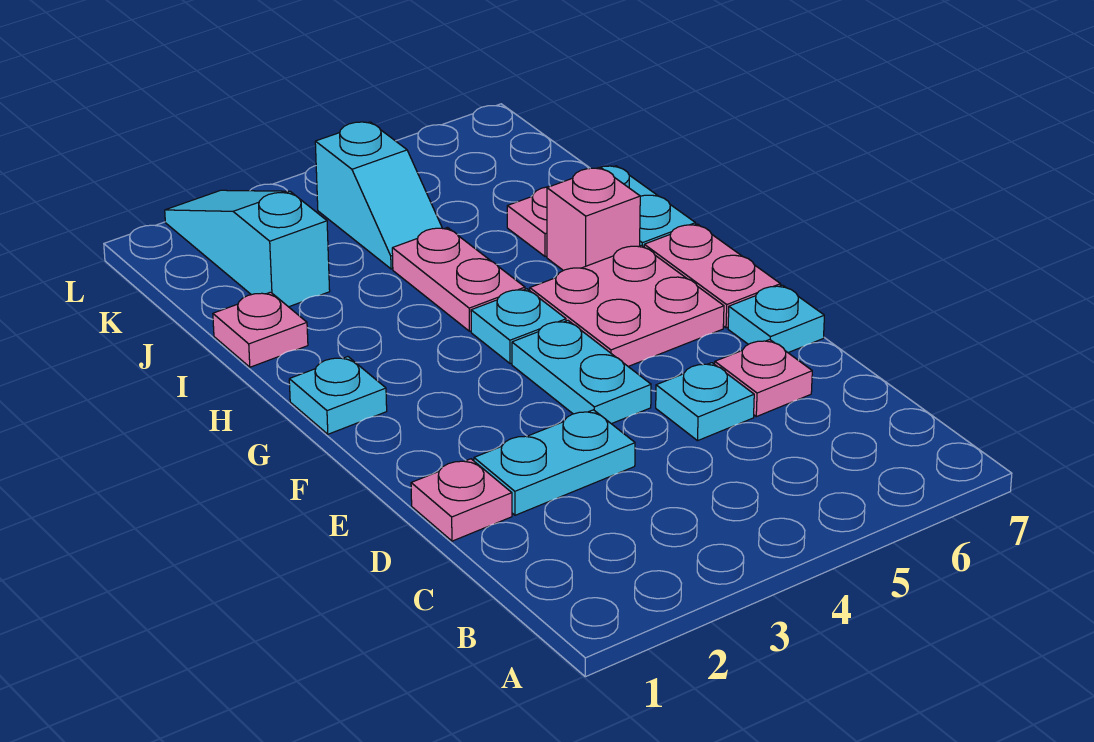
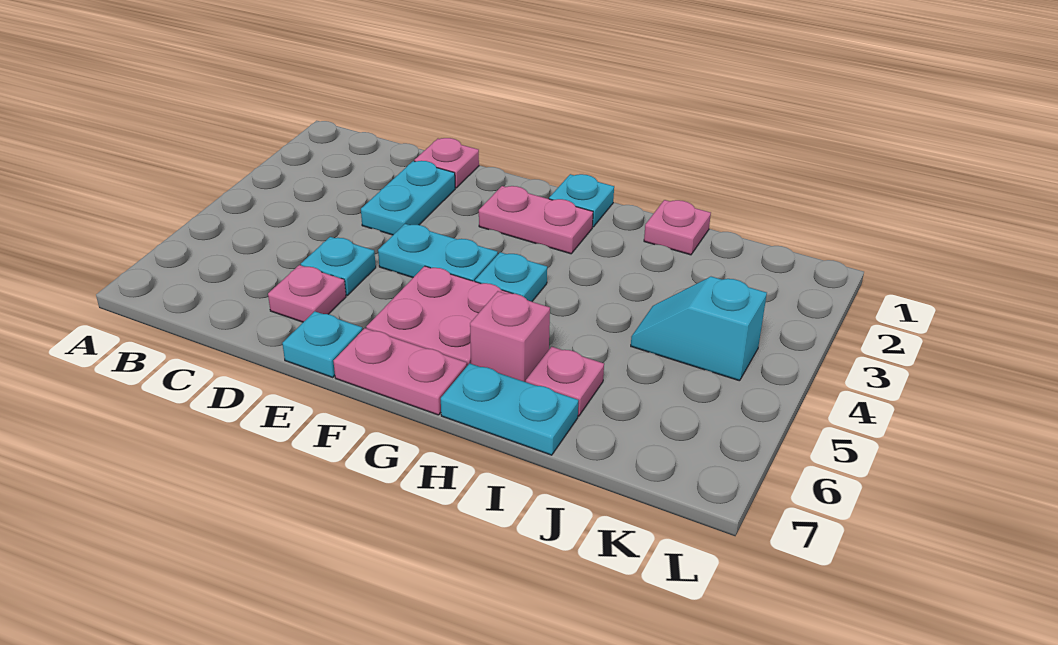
pink 1x2 plate [392,228,525,331] -> pink 1x2 plate moved to [479,186,593,254]
cyan 1x3 slope [165,190,330,307] -> none

